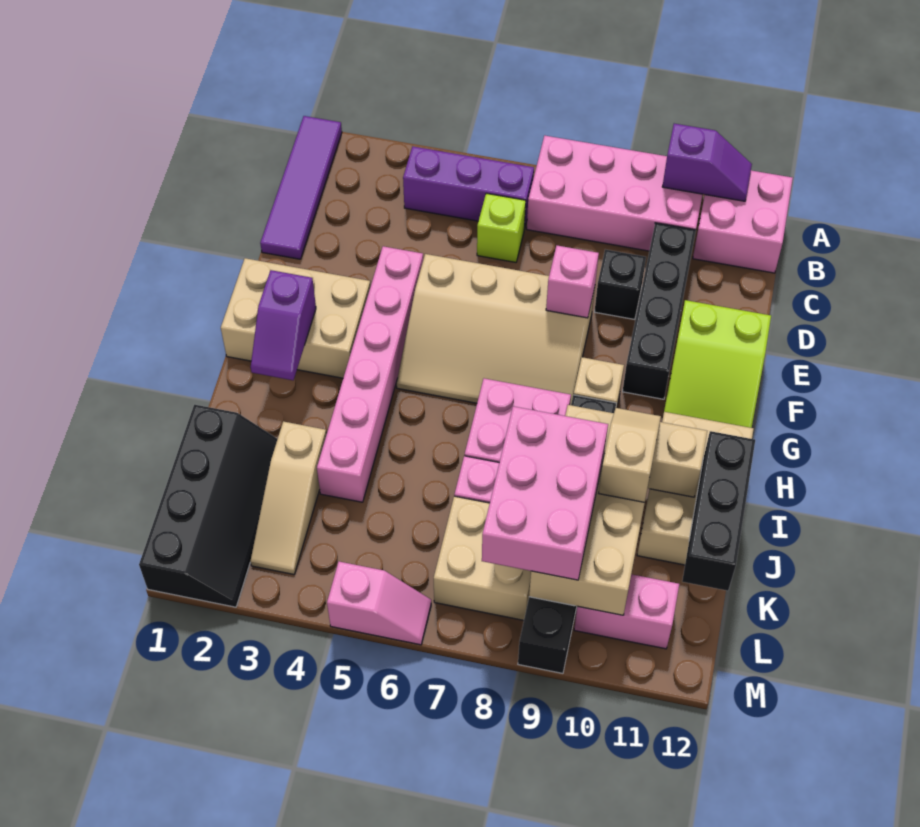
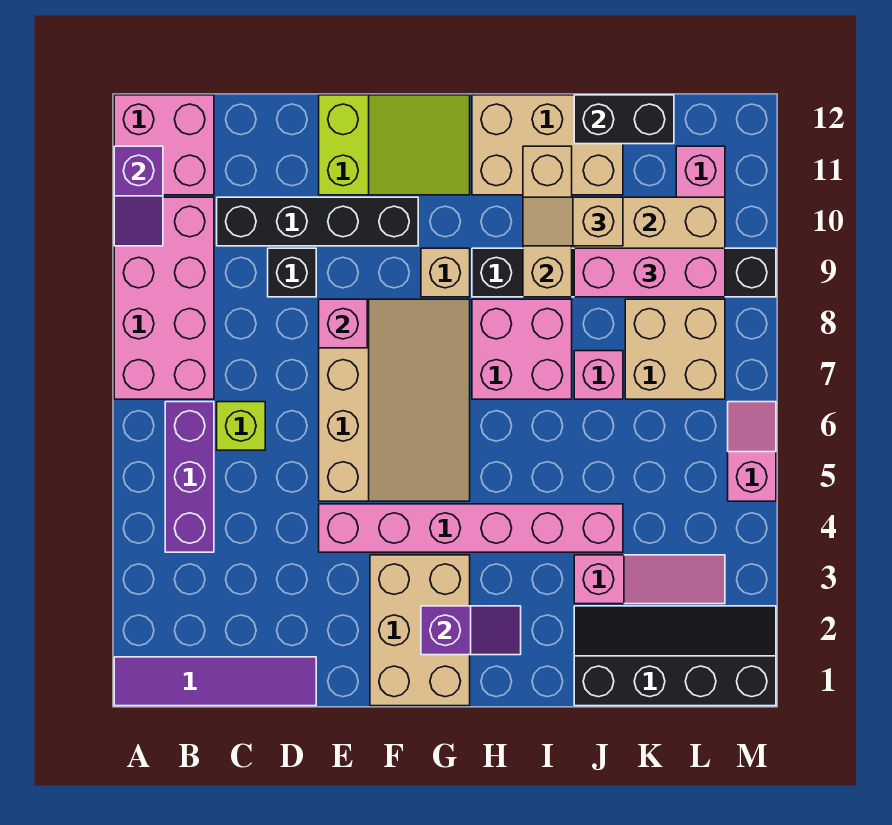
purple 1x2 slope [662,124,752,201] -> purple 1x2 slope turned to [114,146,163,246]
black 1x3 brick [682,431,755,591] -> black 1x2 brick [574,95,674,144]
tan 1x3 slope [250,421,326,574] -> pink 1x3 slope [574,555,725,604]
pink 2x3 brick [482,406,608,580] -> pink 1x3 brick [574,248,725,297]

